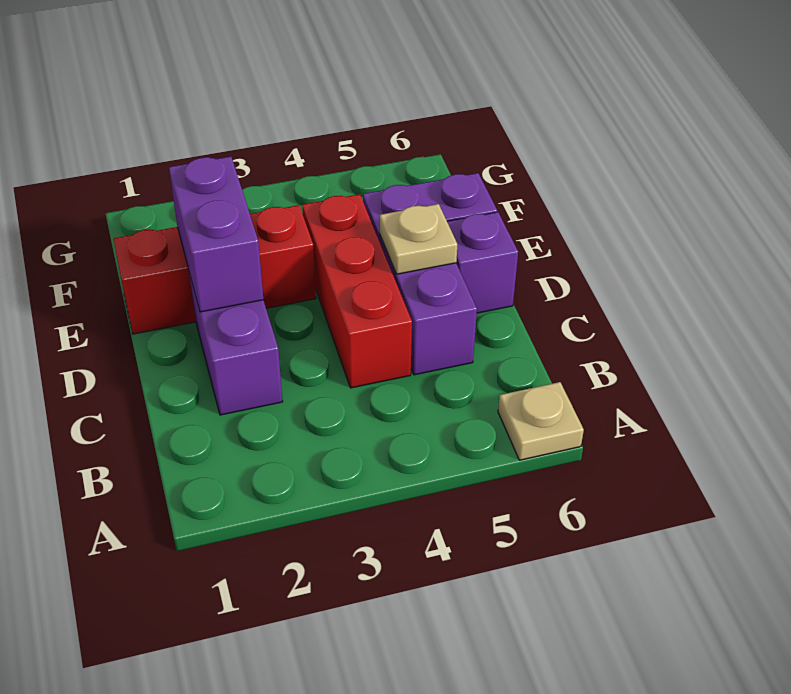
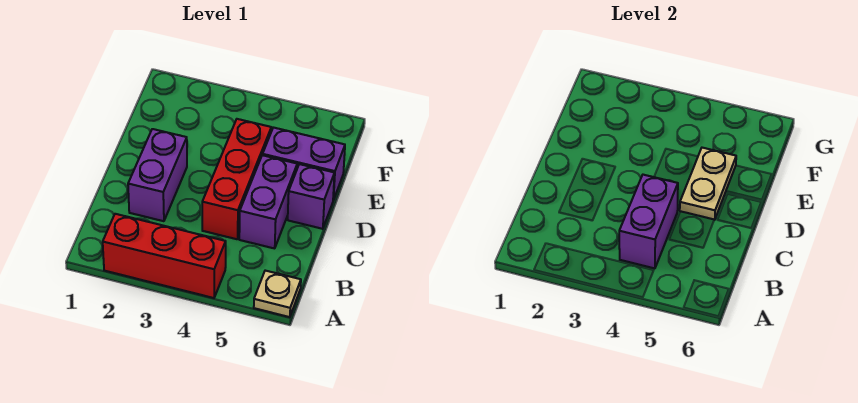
purple 1x2 brick [169,156,263,312] -> purple 1x2 brick moved to [619,175,678,268]
tan 1x1 plate [380,204,457,274] -> tan 1x2 plate [680,148,736,220]
red 1x3 brick [114,205,316,334] -> red 1x3 brick moved to [103,214,226,298]

